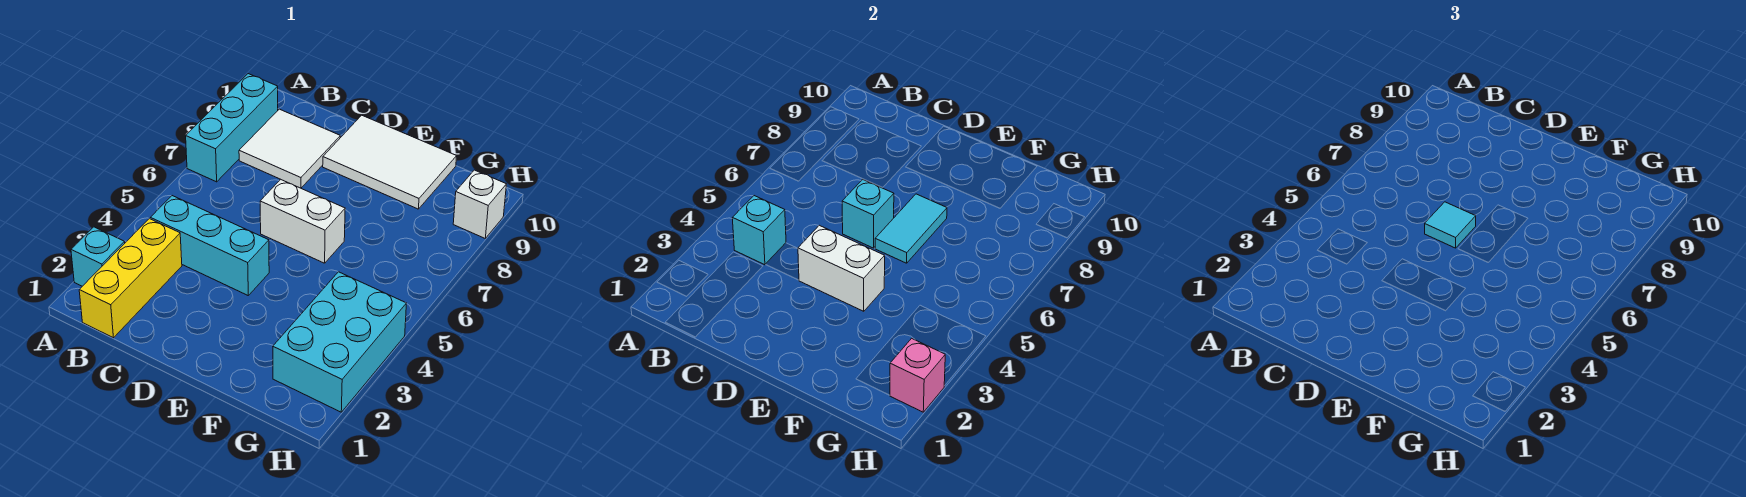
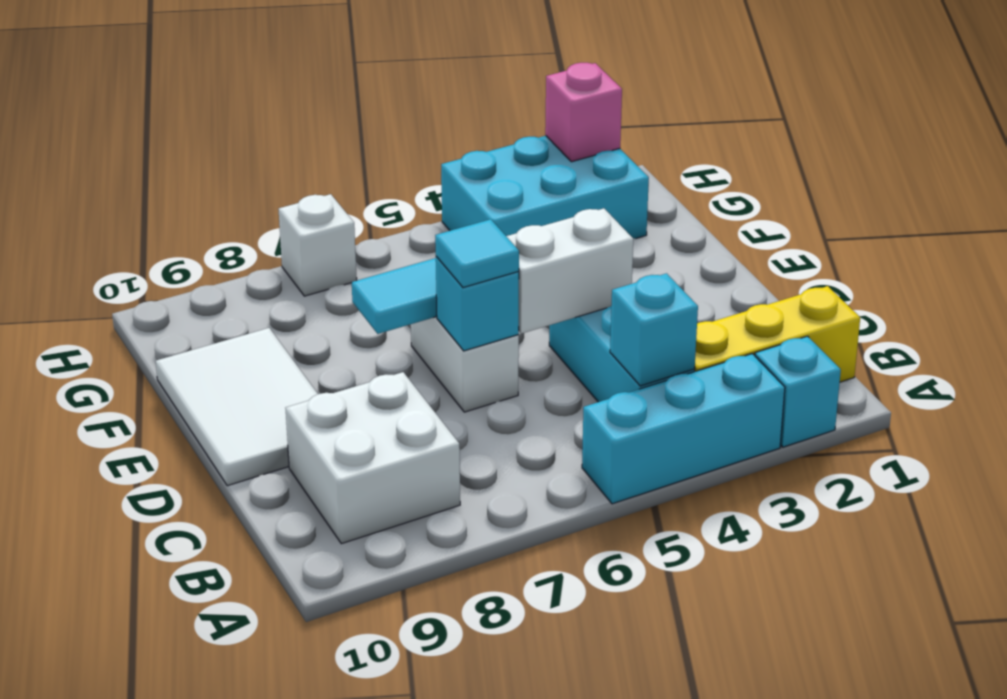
cyan 1x3 brick [186,74,278,182] -> cyan 1x3 brick moved to [582,354,785,504]
white 2x2 tile [239,109,340,188] -> white 2x2 brick [286,372,460,544]
white 1x2 brick [798,225,885,311] -> white 1x2 brick turned to [506,208,633,334]
white 1x1 brick [453,170,506,238] -> white 1x1 brick moved to [279,194,357,296]

